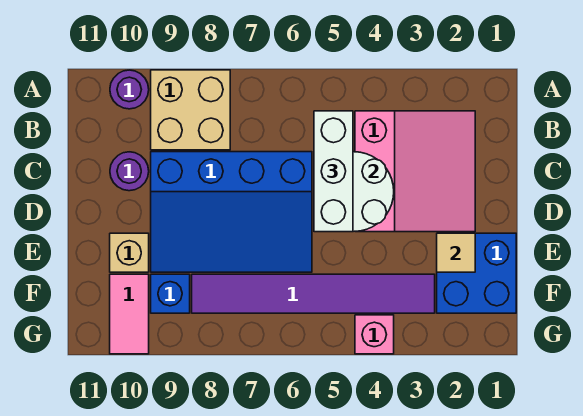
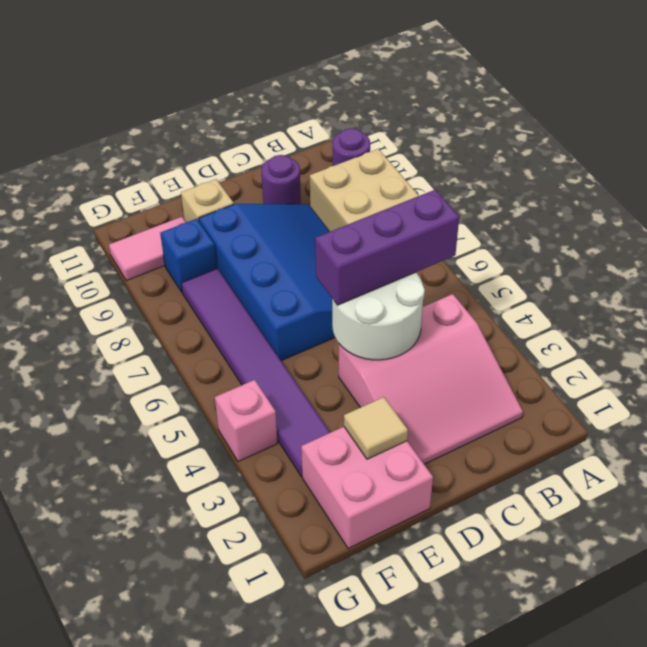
white 1x3 brick [314,111,353,232] -> purple 1x3 brick [315,190,459,305]
blue 3x4 slope [151,152,312,272] -> blue 3x4 slope turned to [199,204,335,361]
blue 2x2 brick [437,233,516,313] -> pink 2x2 brick [301,427,433,549]

